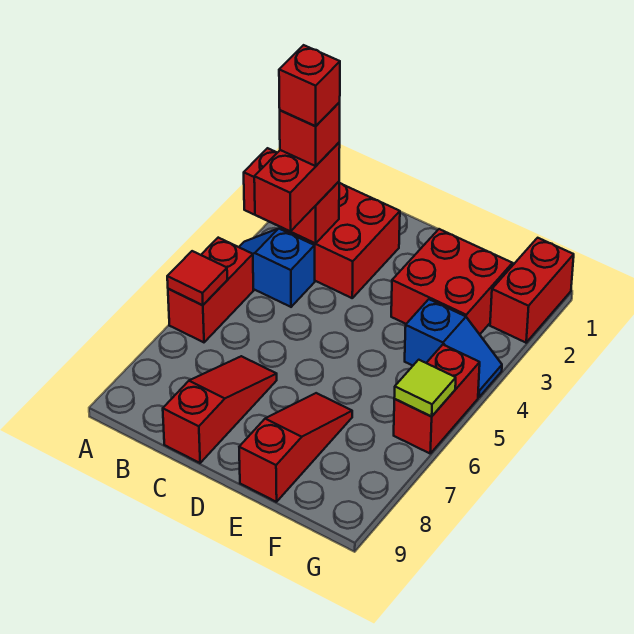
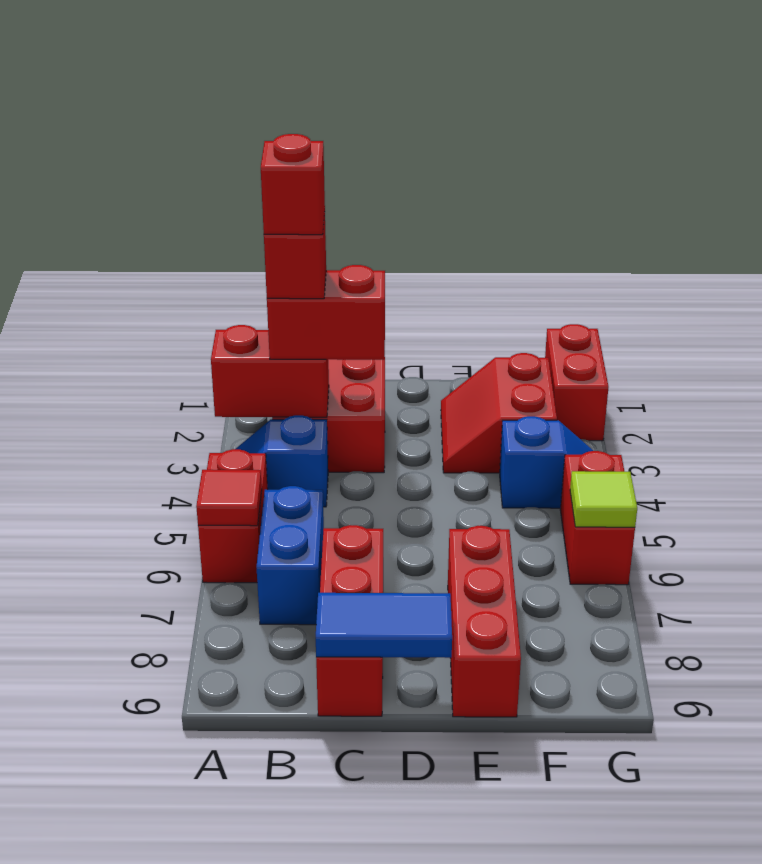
red 1x2 brick [254,142,340,232] -> red 1x2 brick turned to [267,265,385,360]
none -> blue 1x2 brick [256,486,324,625]
red 1x3 slope [163,356,277,463] -> red 1x3 brick [316,525,383,716]
none -> blue 1x2 tile [316,593,452,658]
red 2x2 brick [391,229,512,334] -> red 2x2 slope [441,353,557,473]
red 1x3 slope [239,393,352,502] -> red 1x3 brick [448,526,521,717]

